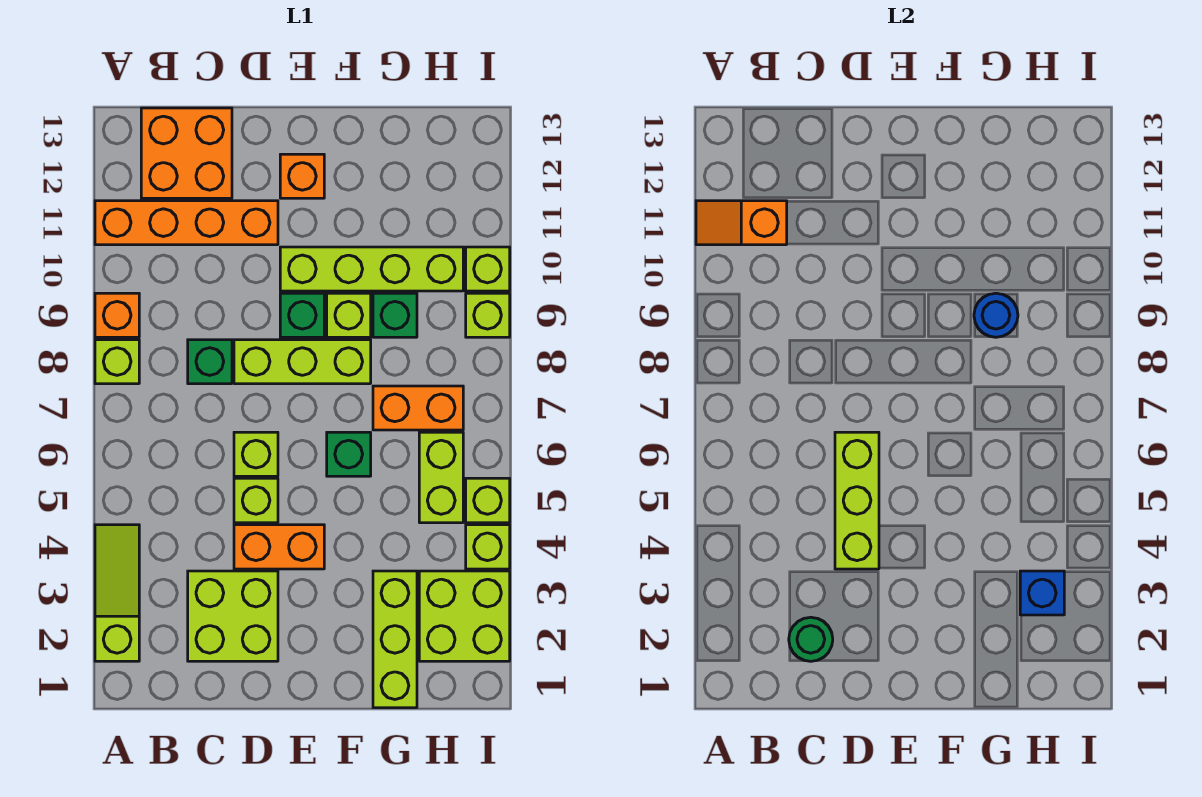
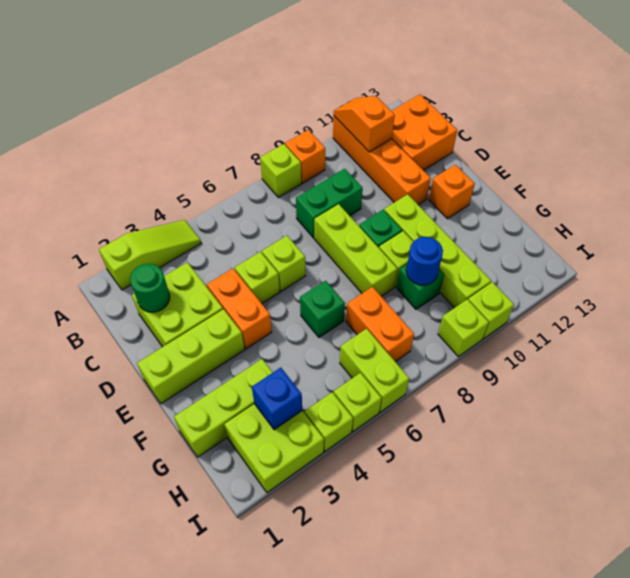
green 1x1 brick [188,340,232,384] -> green 1x2 brick [296,169,363,238]
lime 1x3 brick [835,432,879,569] -> lime 1x3 brick moved to [137,309,245,404]
lime 1x2 brick [419,432,463,523] -> lime 1x2 brick turned to [340,329,409,412]

